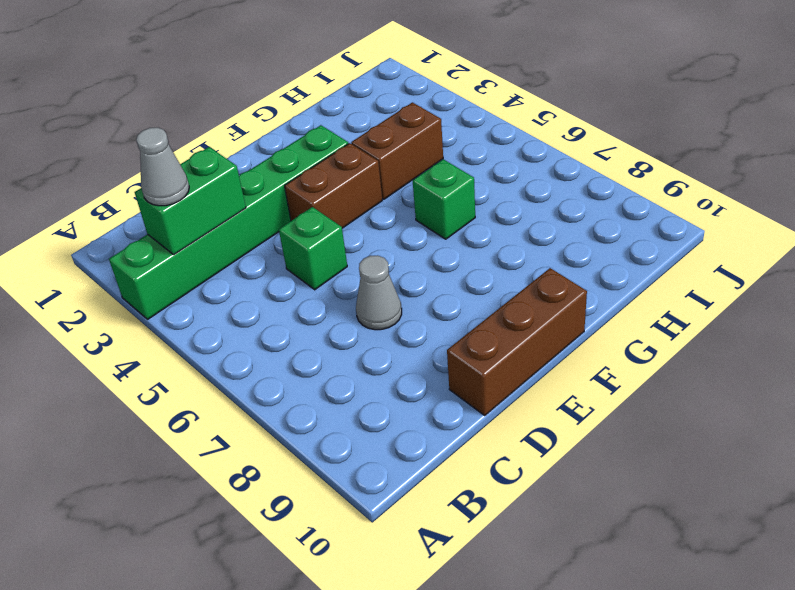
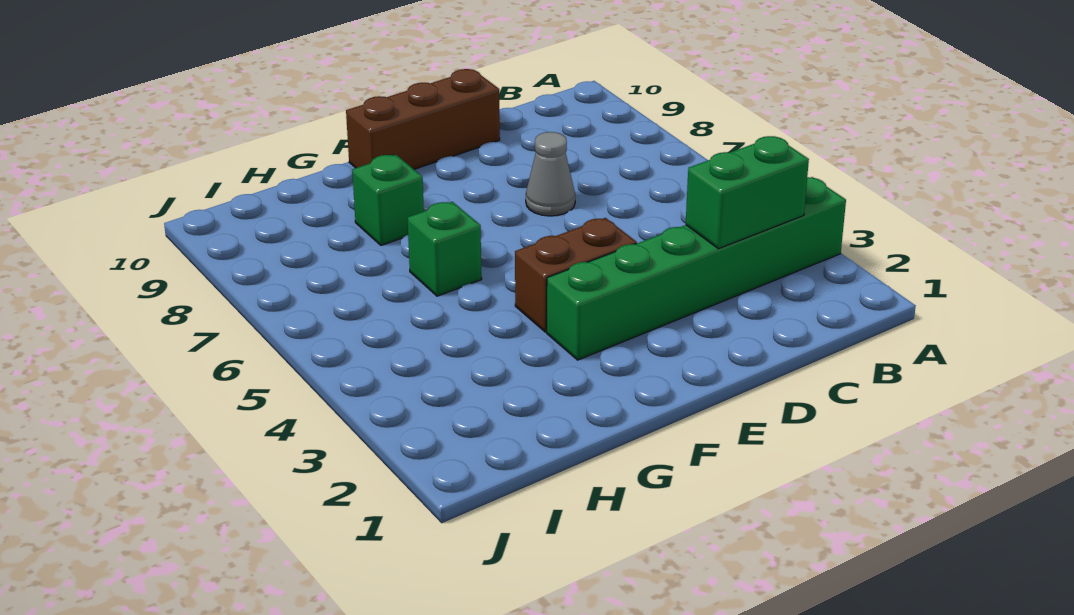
grey 1x1 cone [136,127,189,206] -> none
green 1x1 brick [279,207,347,290] -> green 1x1 brick moved to [352,155,424,245]
brown 1x2 brick [351,102,443,199] -> none

